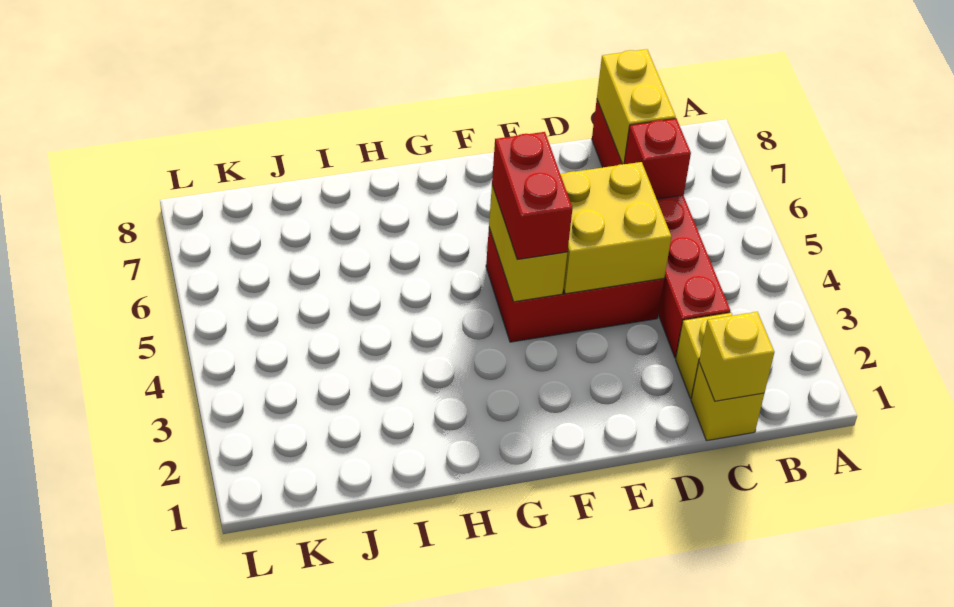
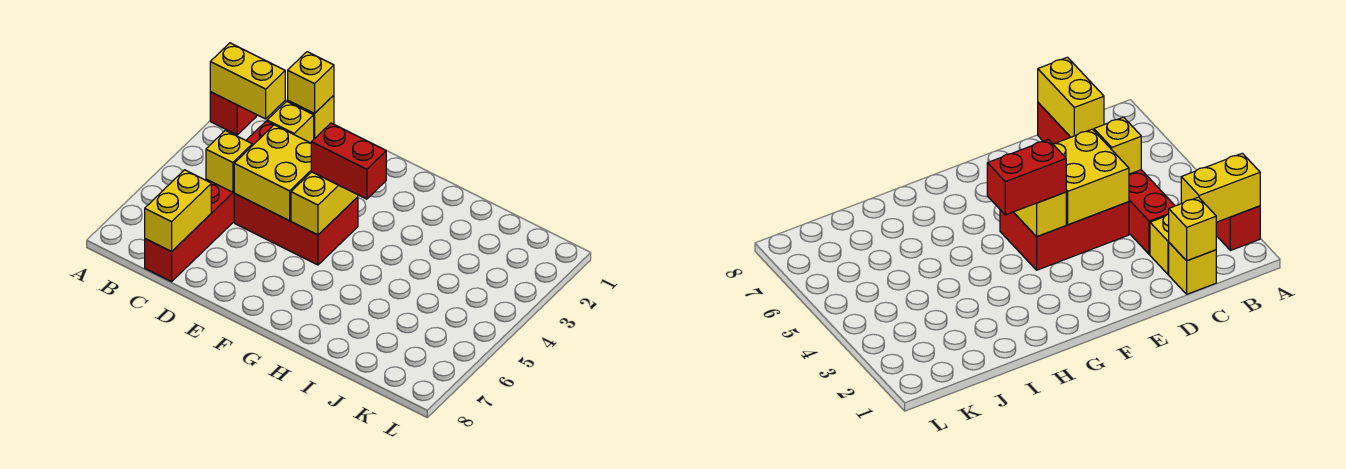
none -> yellow 1x2 brick [210,43,285,119]
none -> yellow 1x1 brick [206,130,252,192]
red 1x1 brick [624,119,691,199] -> red 1x1 brick moved to [210,92,257,135]
red 1x2 brick [492,132,573,259] -> red 1x2 brick turned to [311,123,386,199]

